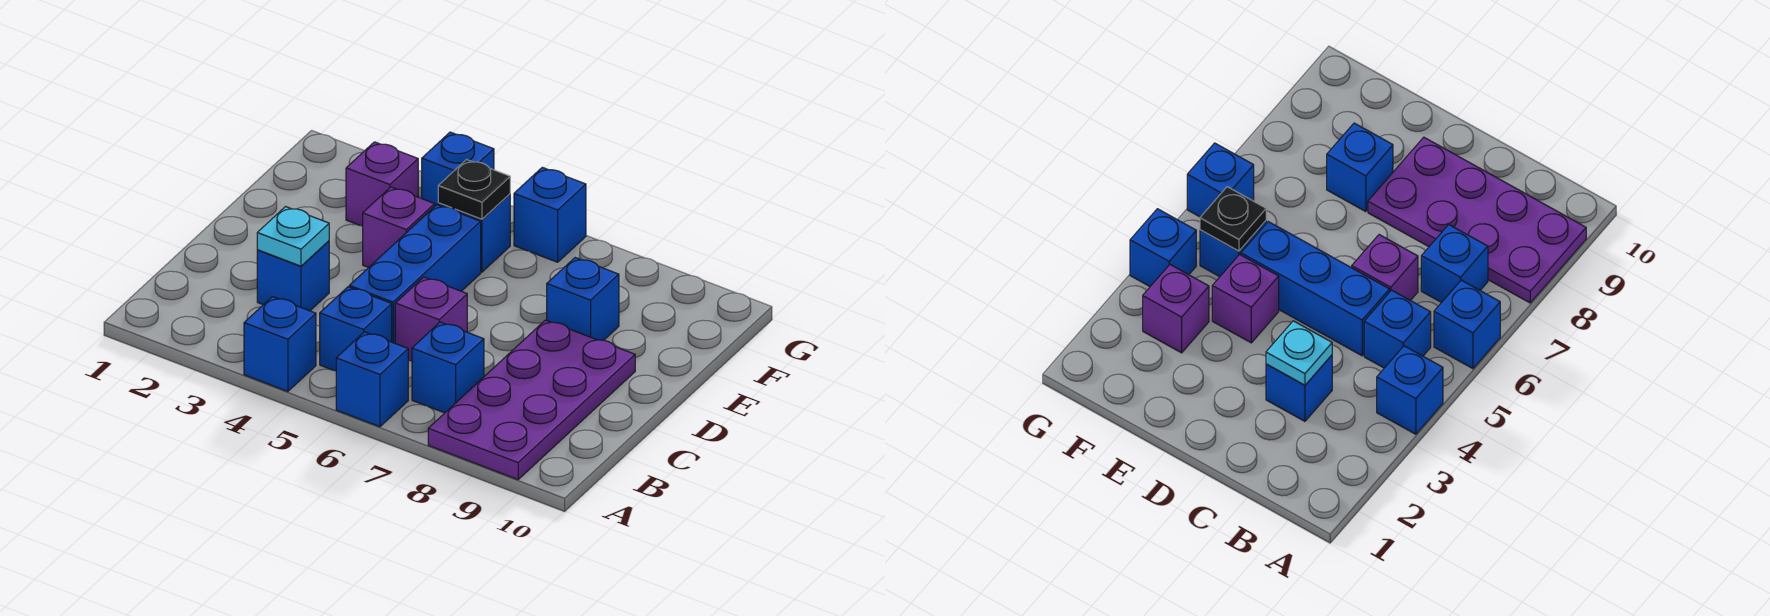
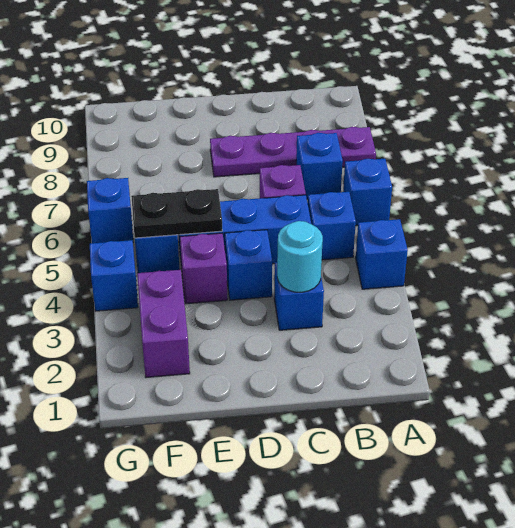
purple 2x4 plate [428,320,635,480] -> purple 1x4 plate [210,127,376,177]
cyan 1x1 plate [257,207,329,266] -> cyan 1x1 round brick [277,221,323,292]
blue 1x1 brick [547,258,619,340] -> blue 1x1 brick moved to [225,230,272,300]
purple 1x1 brick [346,142,418,226] -> purple 1x2 brick [137,270,190,378]
black 1x1 plate [438,160,510,219] -> black 1x2 plate [131,189,222,238]

